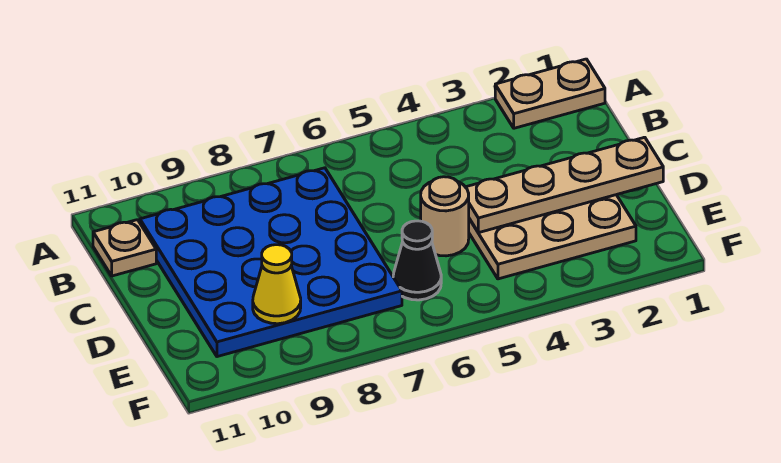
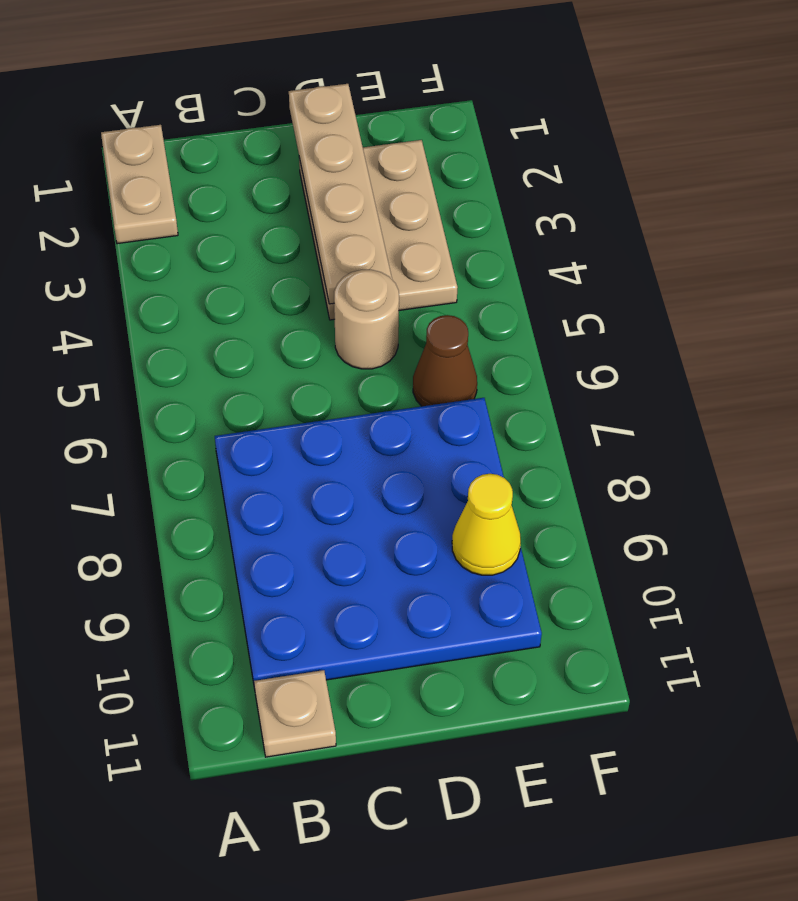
black 1x1 cone [393,221,441,300] -> brown 1x1 cone [413,315,477,406]

